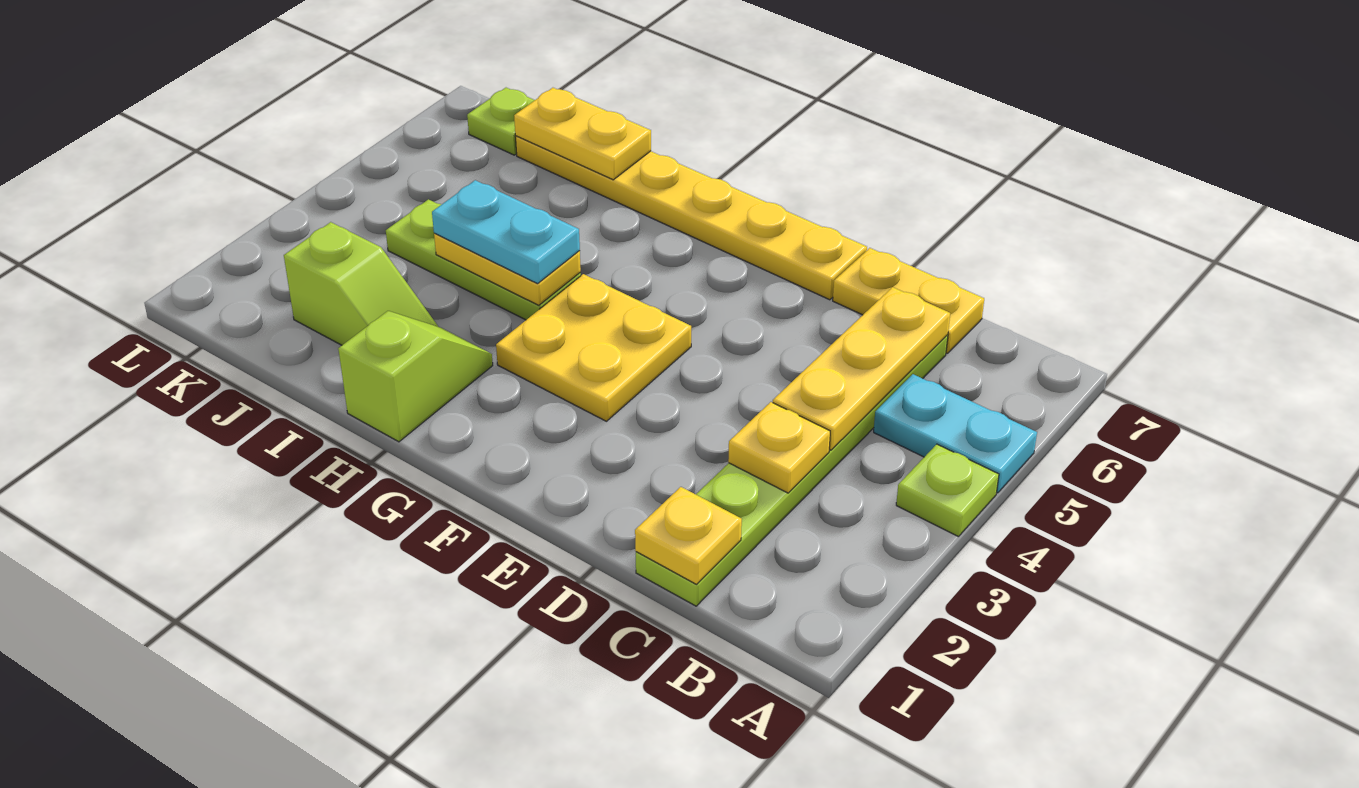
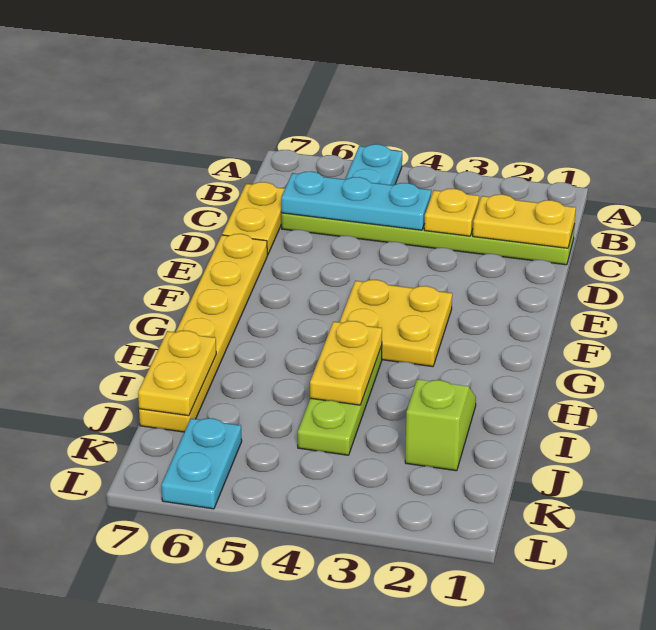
lime 1x1 plate [896,444,999,537] -> none
yellow 1x1 plate [635,487,742,584] -> yellow 1x2 plate [473,194,576,248]
yellow 1x3 plate [773,287,950,450] -> cyan 1x3 plate [281,171,431,230]
lime 1x2 slope [338,311,493,442] -> none
cyan 1x2 plate [432,180,580,284] -> cyan 1x2 plate moved to [161,418,242,509]
lime 1x1 plate [467,88,535,155] -> none

